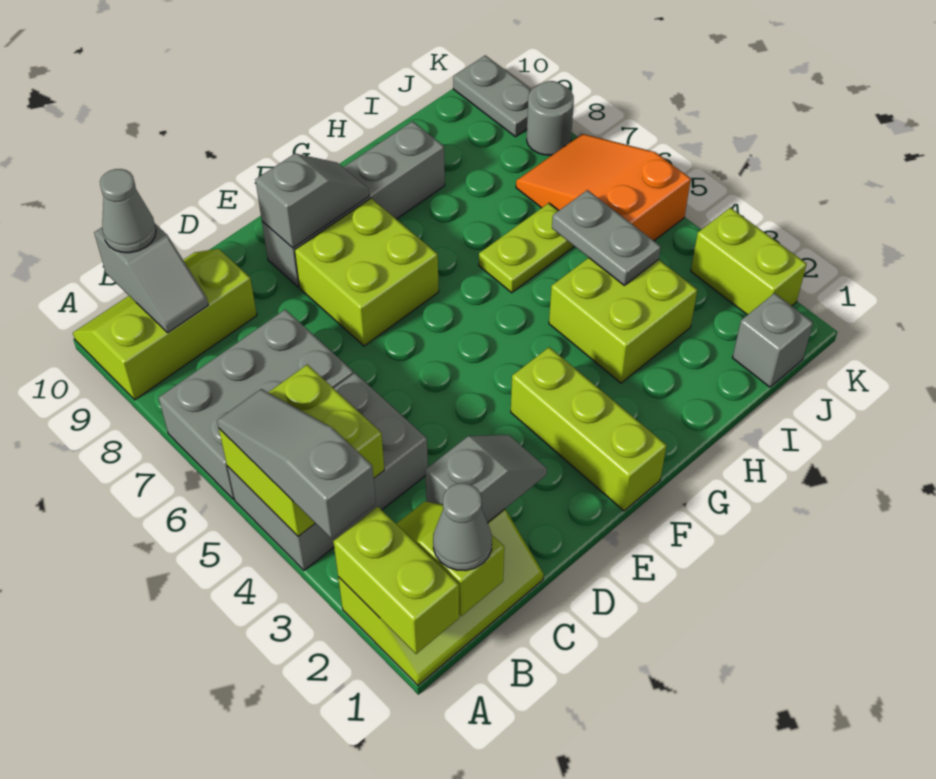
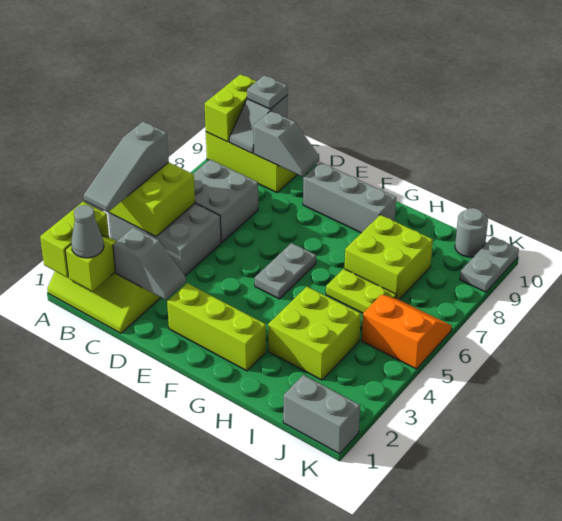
grey 1x3 slope [217,389,376,539] -> grey 1x3 slope turned to [84,121,169,212]
grey 2x3 brick [159,310,353,499] -> grey 2x2 brick [193,160,258,242]
grey 1x1 cone [100,169,156,253] -> grey 1x1 plate [247,75,288,109]
lime 2x2 brick [295,198,439,346] -> lime 2x2 brick moved to [345,215,433,299]
grey 1x4 brick [262,121,445,287] -> grey 1x3 brick [303,162,396,233]
grey 1x2 slope [255,154,369,248] -> grey 1x2 slope moved to [253,111,319,176]
lime 1x3 brick [511,347,667,511] -> lime 1x3 brick turned to [167,283,266,371]
grey 1x2 plate [552,190,661,285] -> grey 1x2 plate moved to [255,243,316,299]
grey 1x1 brick [733,293,813,387] -> grey 1x2 brick [283,375,360,454]
orange 2x3 slope [516,134,691,241] -> orange 2x2 slope [362,295,452,369]
lime 1x2 brick [691,208,807,315] -> lime 1x2 brick moved to [205,74,256,142]
grey 1x1 round brick [527,81,574,155] -> grey 1x1 round brick moved to [455,208,488,257]

